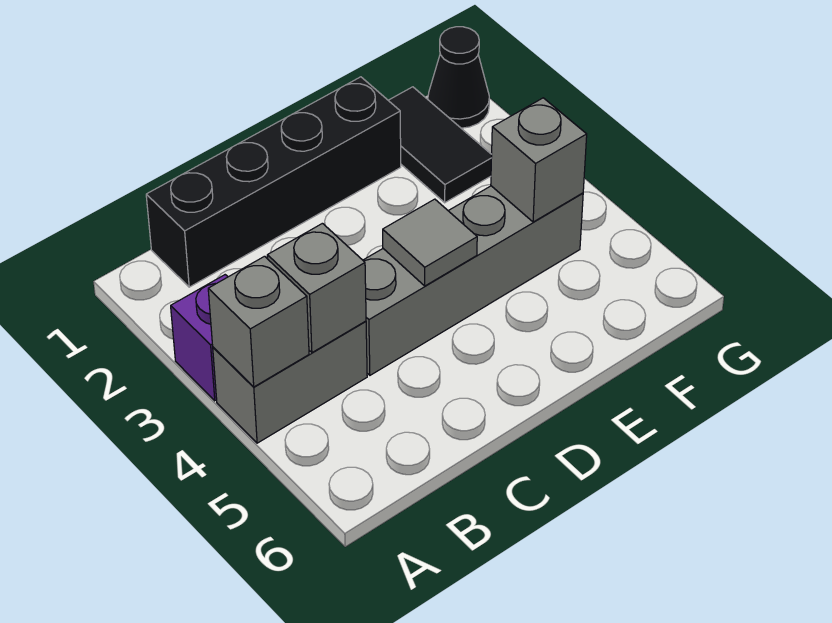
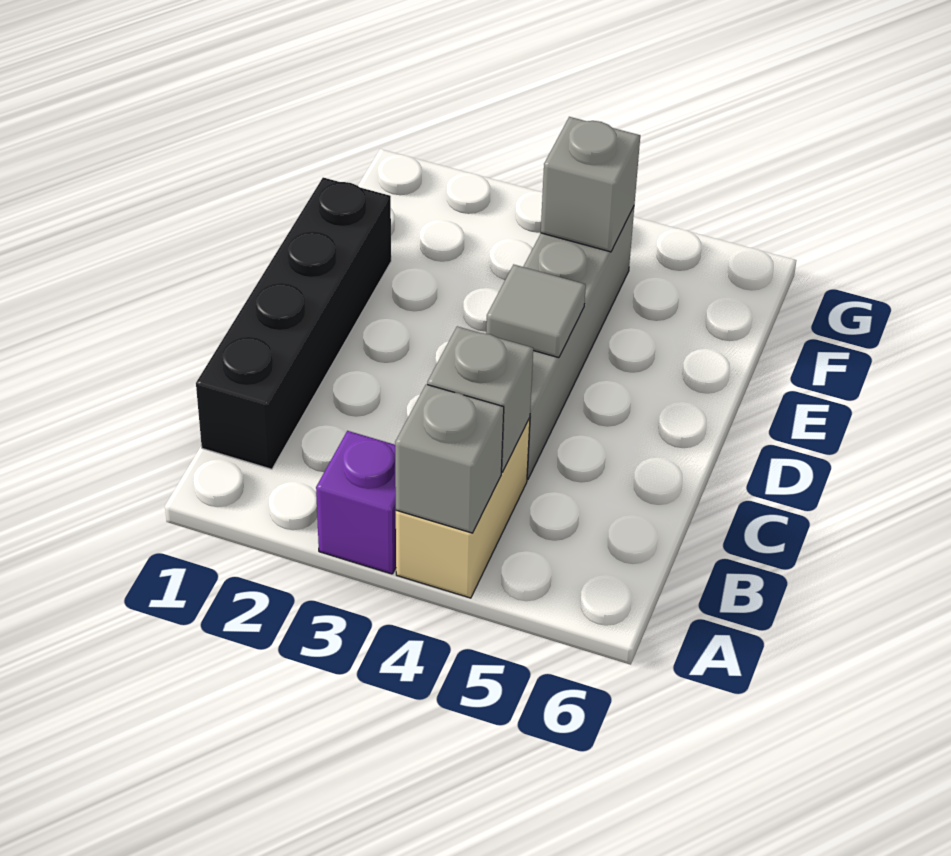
grey 1x2 brick [213,321,367,443] -> tan 1x2 brick [396,418,530,598]
black 1x2 tile [388,87,492,203] -> none
black 1x1 cone [428,27,489,128] -> none

